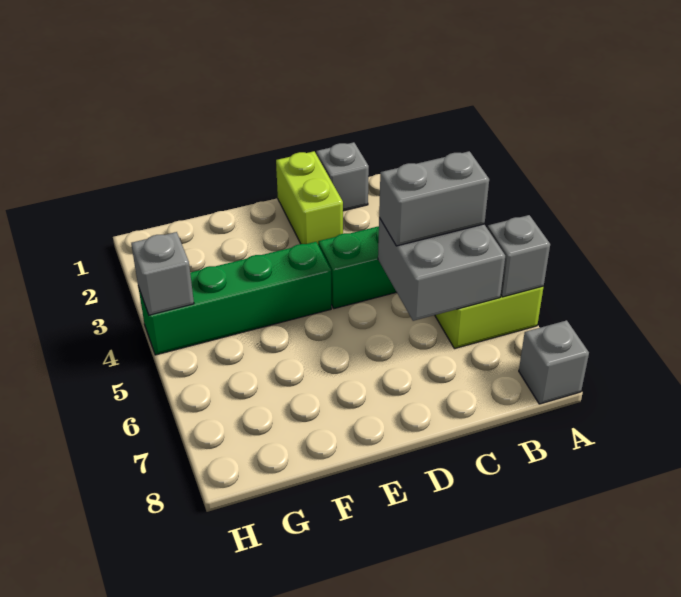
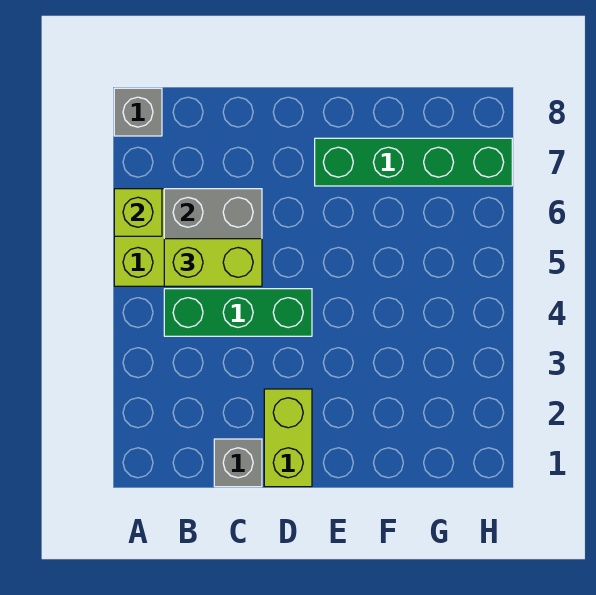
grey 1x1 brick [487,215,550,297] -> lime 1x1 brick [114,189,162,236]
grey 1x2 brick [379,151,489,246] -> lime 1x2 brick [164,239,262,286]
green 1x4 brick [138,242,331,355] -> green 1x4 brick moved to [315,138,512,186]
grey 1x1 brick [131,232,194,315] -> none

